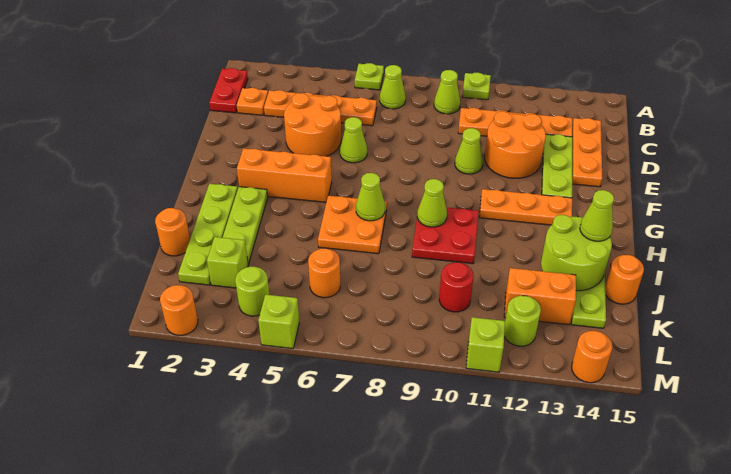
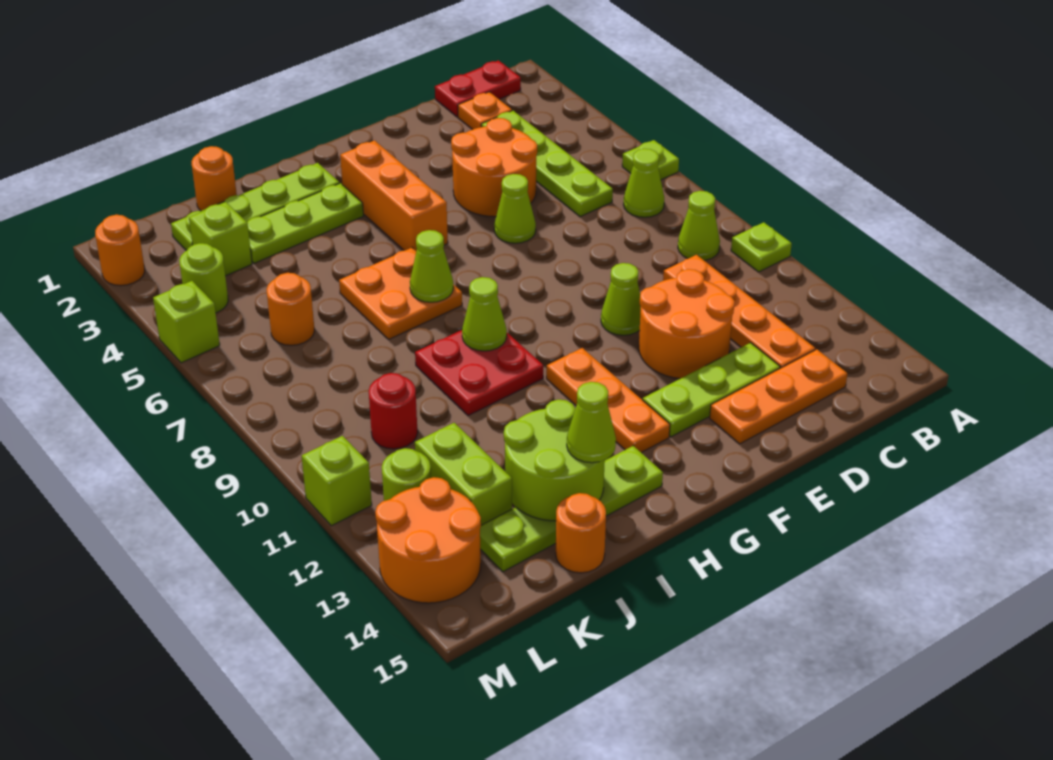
orange 1x4 plate [264,90,377,126] -> lime 1x4 plate [481,111,613,217]
orange 1x2 brick [504,268,576,325] -> lime 1x2 brick [415,423,512,525]
orange 1x1 round brick [572,331,612,383] -> orange 2x2 round brick [375,477,481,603]

